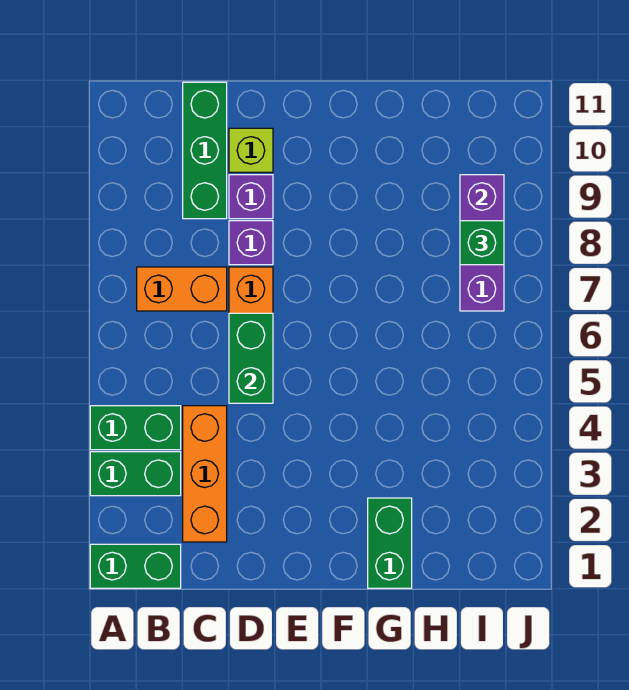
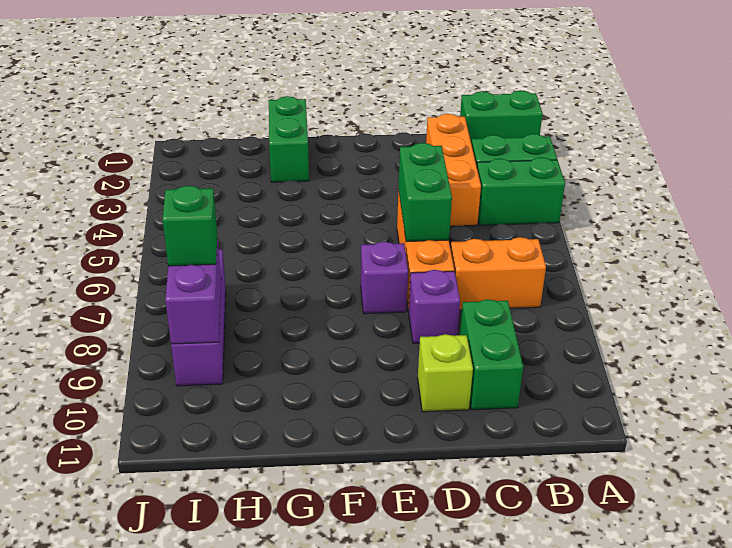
green 1x3 brick [183,82,227,219] -> green 1x2 brick [460,299,523,410]
purple 1x1 brick [229,175,273,219] -> purple 1x1 brick moved to [361,242,408,314]

